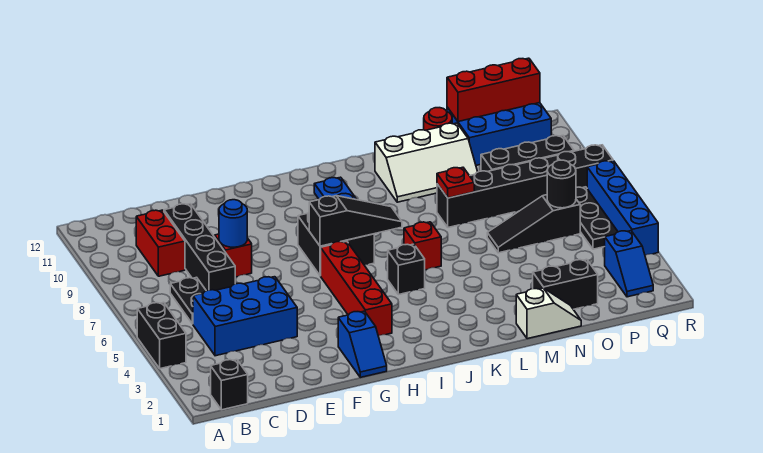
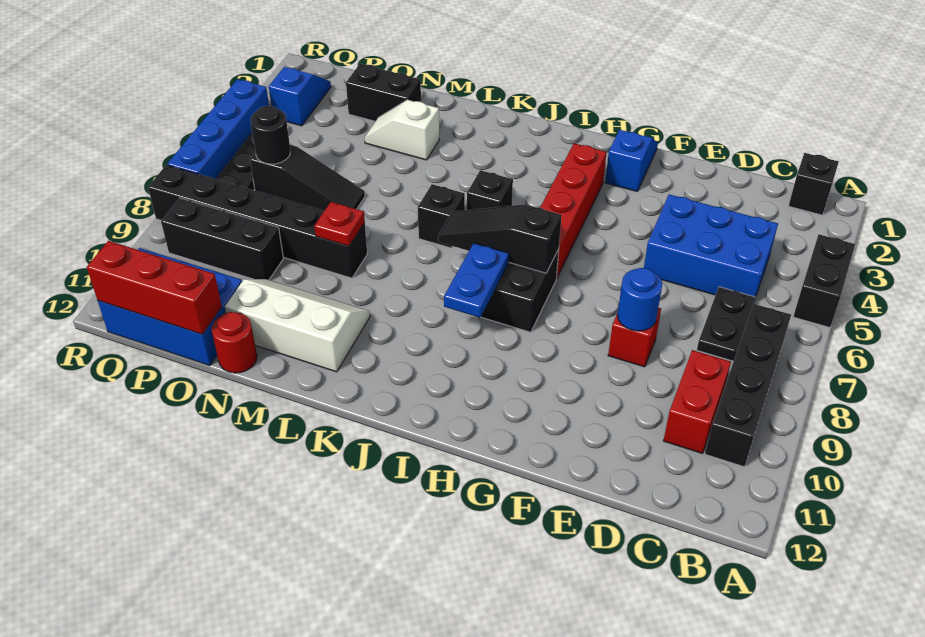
black 1x4 brick [164,204,235,291] -> black 1x4 brick moved to [705,304,791,467]
red 1x1 brick [404,222,441,270] -> black 1x1 brick [418,184,465,248]
white 1x2 slope [516,288,581,339] -> white 1x2 slope moved to [365,100,439,160]

